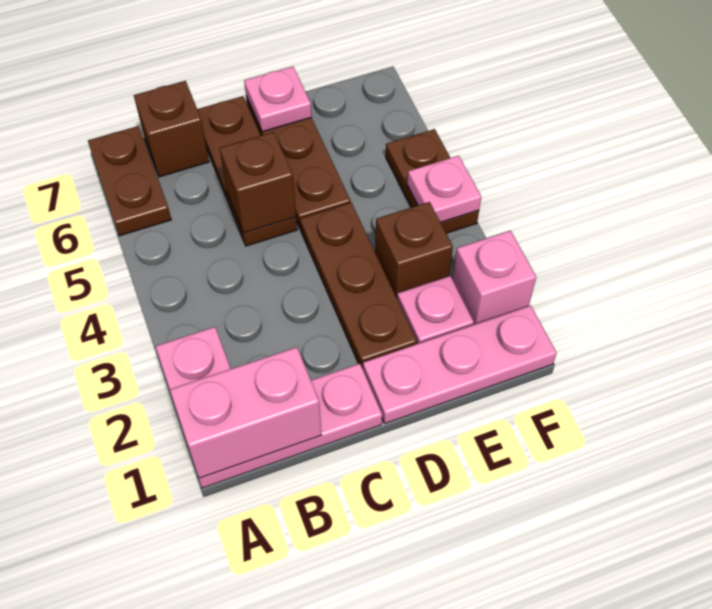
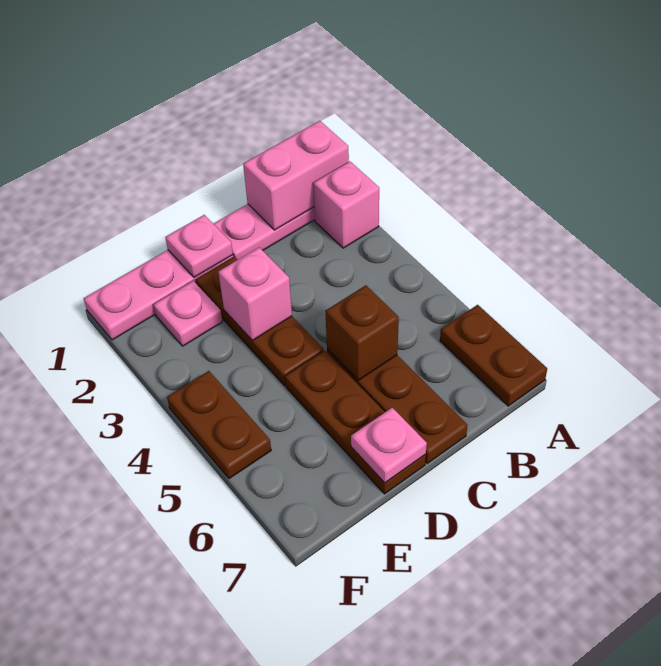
brown 1x1 brick [134,81,209,177] -> none
brown 1x1 brick [375,202,453,298] -> none
pink 1x1 brick [452,231,536,325] -> pink 1x1 brick moved to [218,247,292,340]
pink 1x1 plate [407,156,481,222] -> pink 1x1 plate moved to [165,215,233,278]

